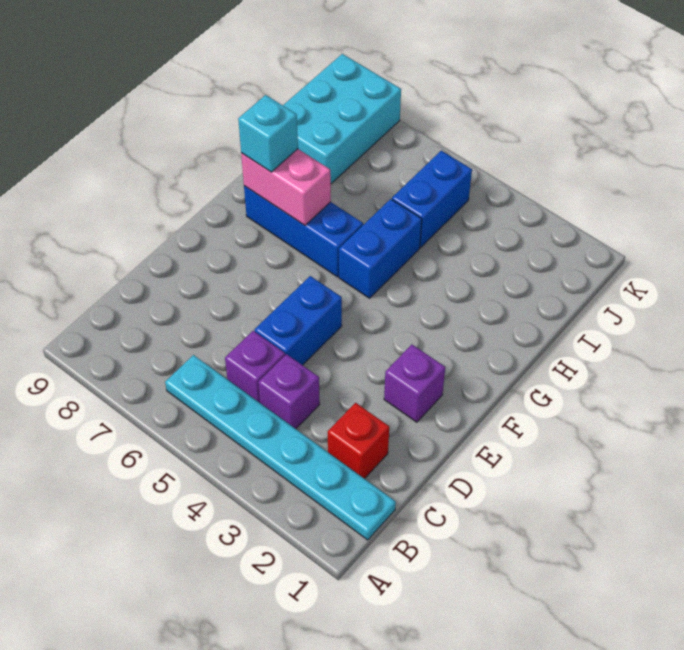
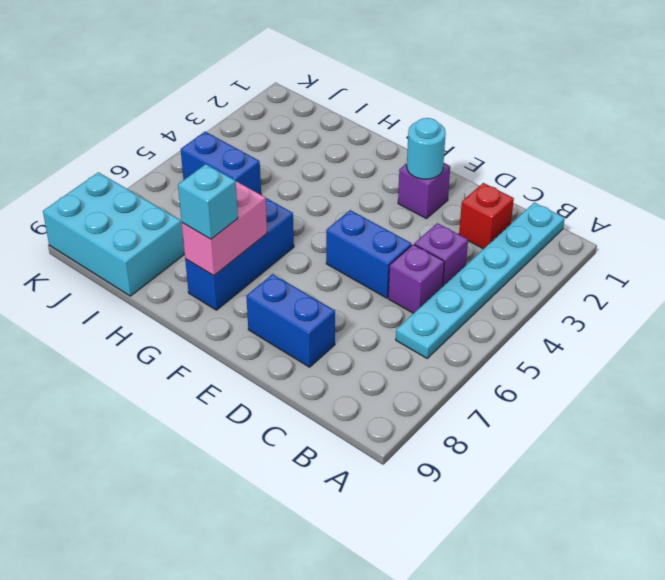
none -> cyan 1x1 round brick [407,118,446,179]
blue 1x2 brick [339,199,422,298] -> blue 1x2 brick moved to [246,274,335,367]

